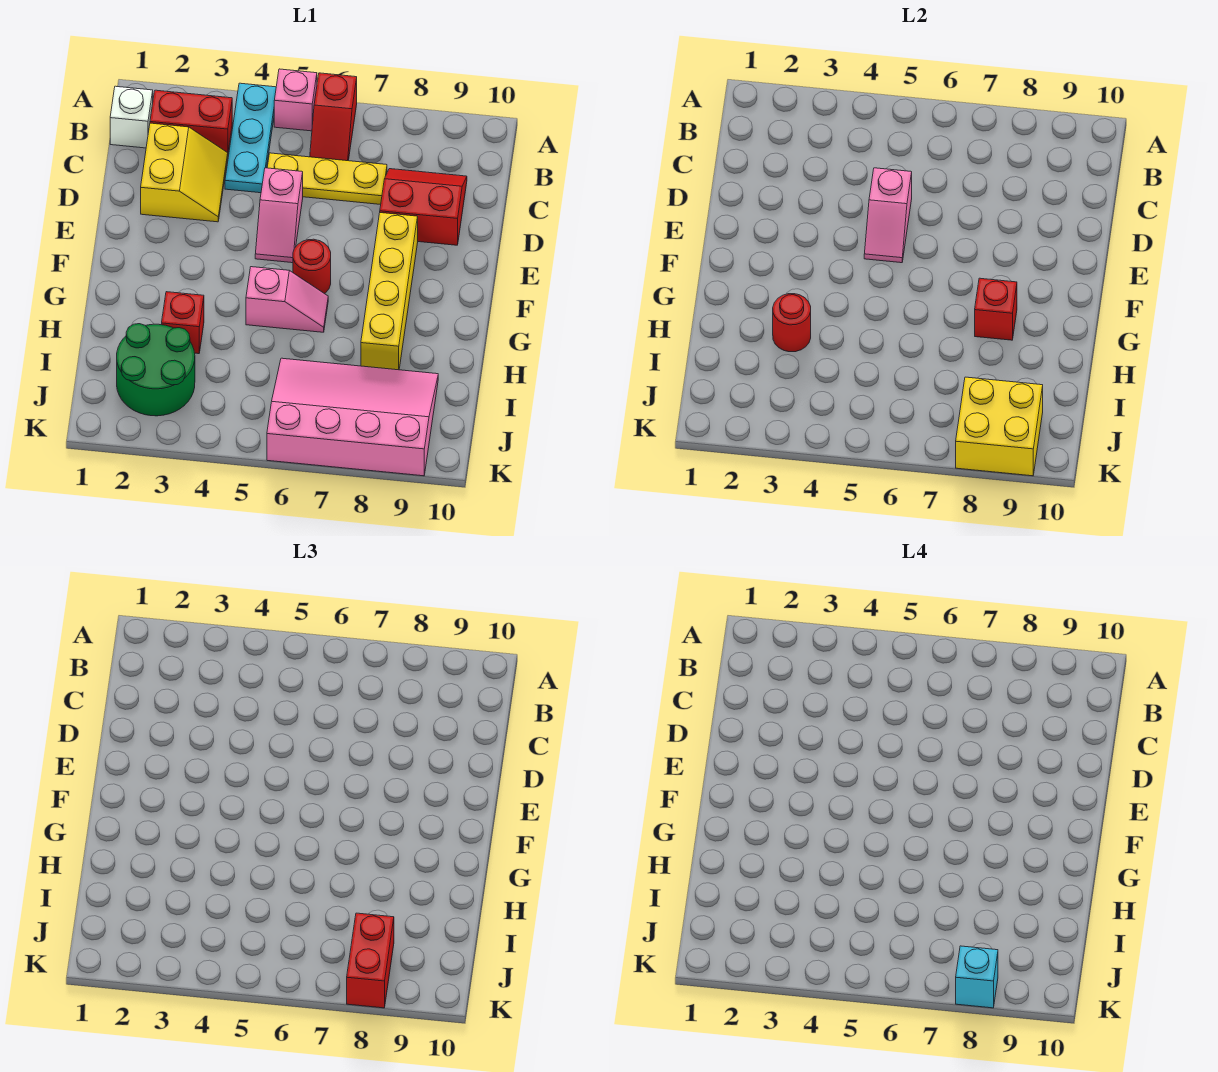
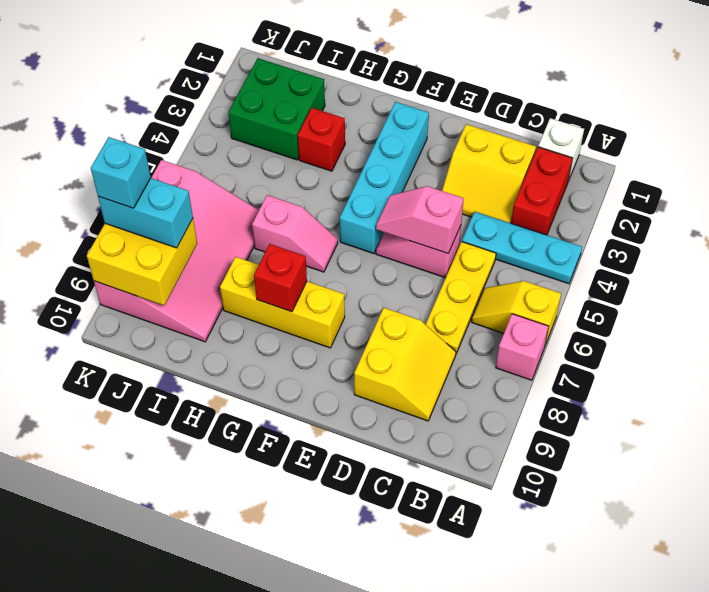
pink 1x1 brick [274,69,317,131] -> pink 1x1 brick moved to [496,314,549,380]
red 1x2 slope [310,73,357,161] -> yellow 1x2 slope [472,281,561,345]
red 2x2 slope [380,169,467,245] -> yellow 2x2 slope [354,308,456,421]
yellow 1x4 brick [361,213,418,370] -> yellow 1x3 brick [220,257,345,348]
none -> cyan 1x4 brick [340,102,429,254]
red 1x1 round brick [293,239,331,294] -> none
pink 1x2 slope [246,267,328,332] -> pink 1x2 slope turned to [252,195,338,272]
red 1x1 round brick [773,294,811,352] -> none
green 2x2 round brick [117,324,195,416] -> green 2x2 brick [228,58,325,160]
red 1x2 brick [347,913,394,1008] -> cyan 1x2 brick [98,178,193,248]

